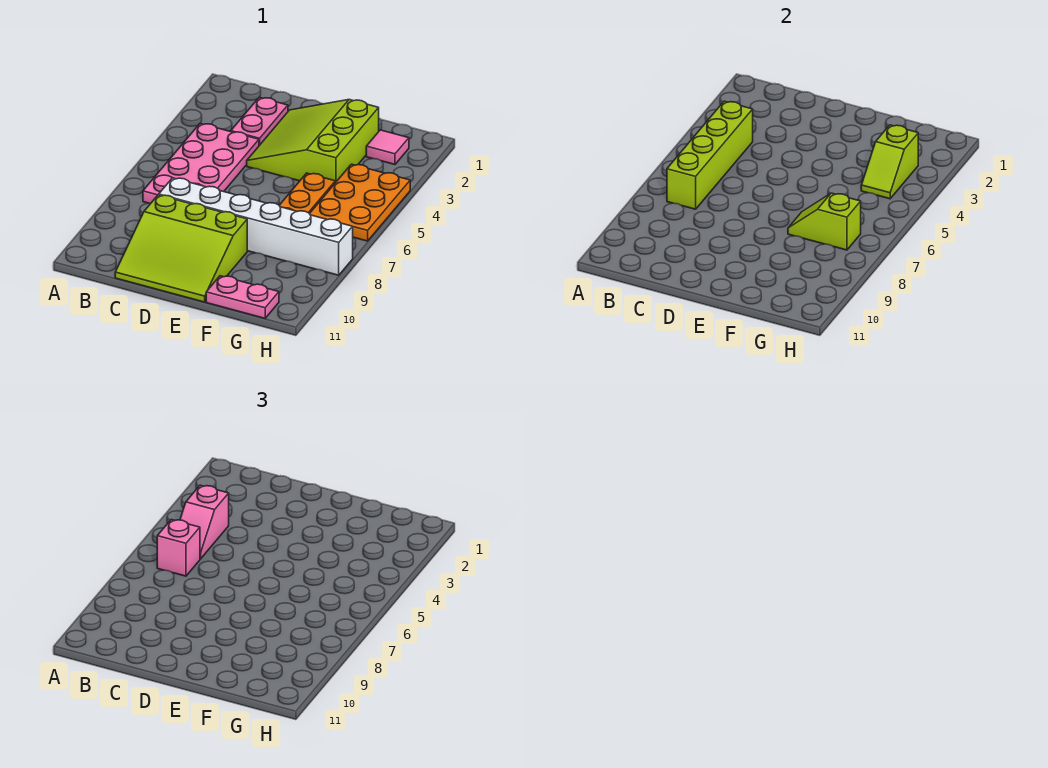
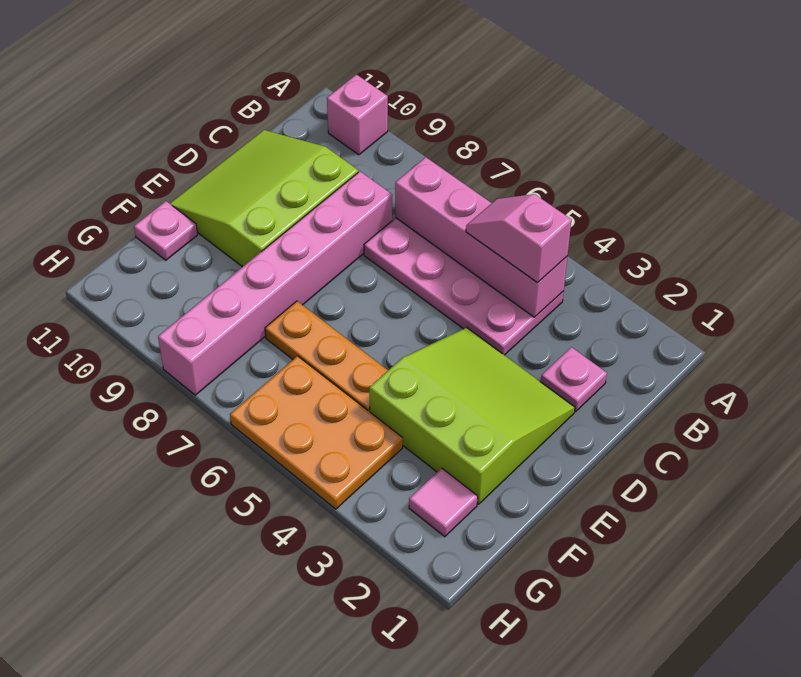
lime 1x4 brick [667,101,753,209] -> pink 1x4 brick [395,157,567,317]
pink 1x1 brick [157,520,200,576] -> pink 1x1 brick moved to [327,75,388,155]
pink 1x2 plate [231,97,288,145] -> pink 1x1 plate [541,347,607,411]
white 1x6 brick [159,178,353,275] -> pink 1x6 brick [158,171,392,395]
lime 1x2 slope [788,193,861,250] -> none
pink 1x2 plate [206,276,279,318] -> pink 1x1 plate [134,201,198,260]
lime 1x2 slope [861,125,918,199] -> none

